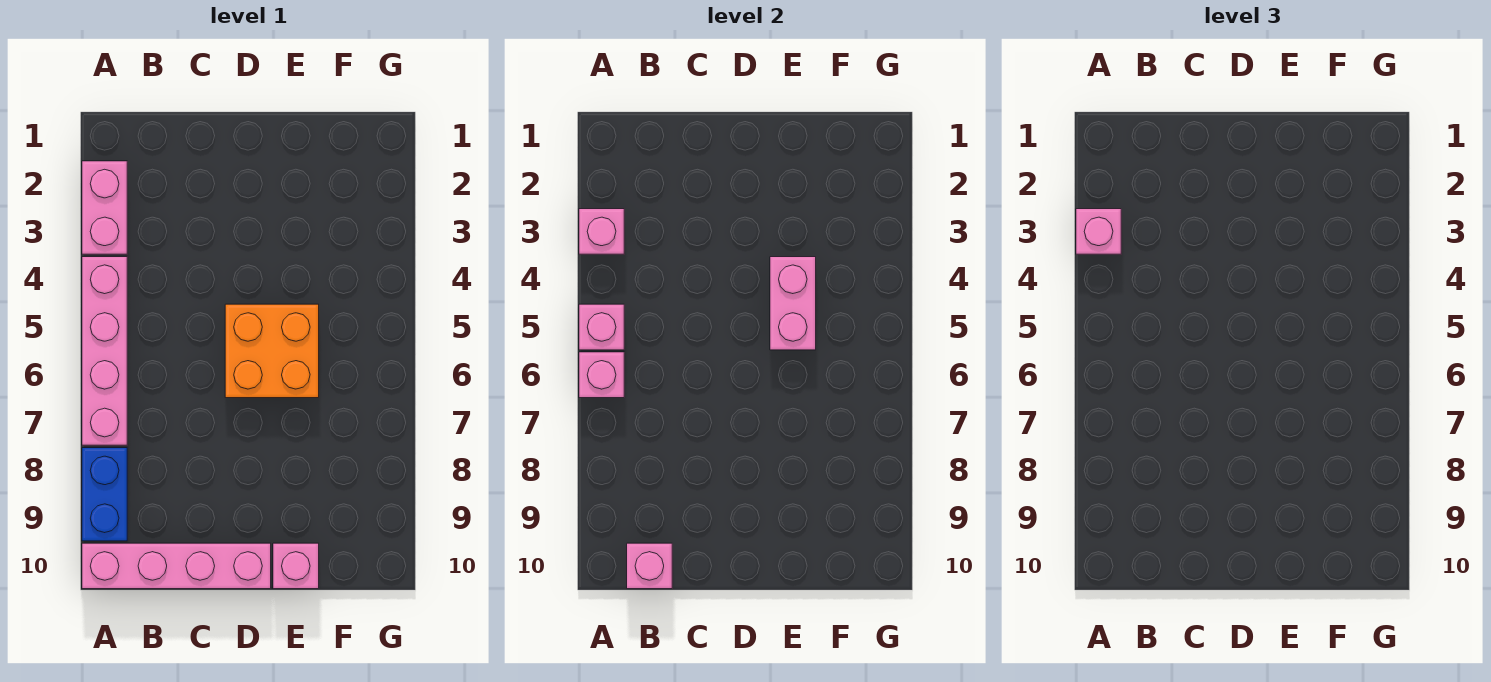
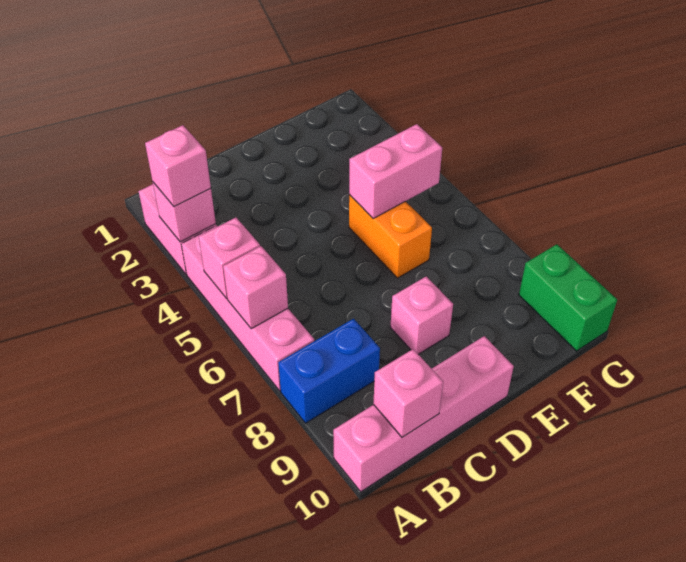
blue 1x2 brick [82,448,127,541] -> blue 1x2 brick turned to [278,319,380,423]
orange 2x2 brick [225,304,319,398] -> orange 1x2 brick [349,194,432,278]
pink 1x2 brick [770,257,816,350] -> pink 1x2 brick turned to [349,124,442,218]
pink 1x1 brick [273,543,319,589] -> pink 1x1 brick moved to [390,276,453,354]
none -> green 1x2 brick [519,244,617,351]

